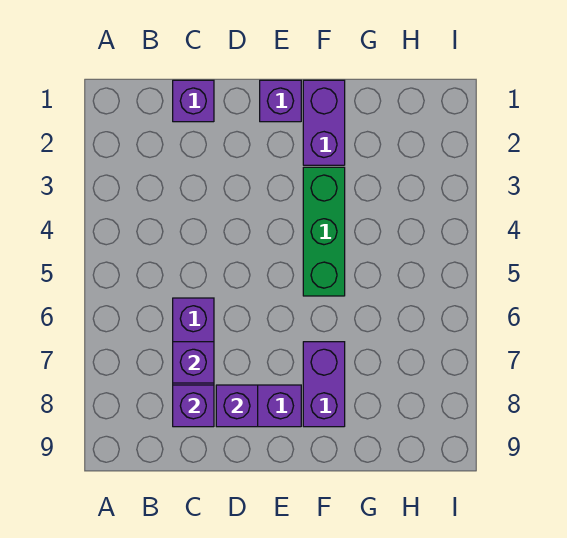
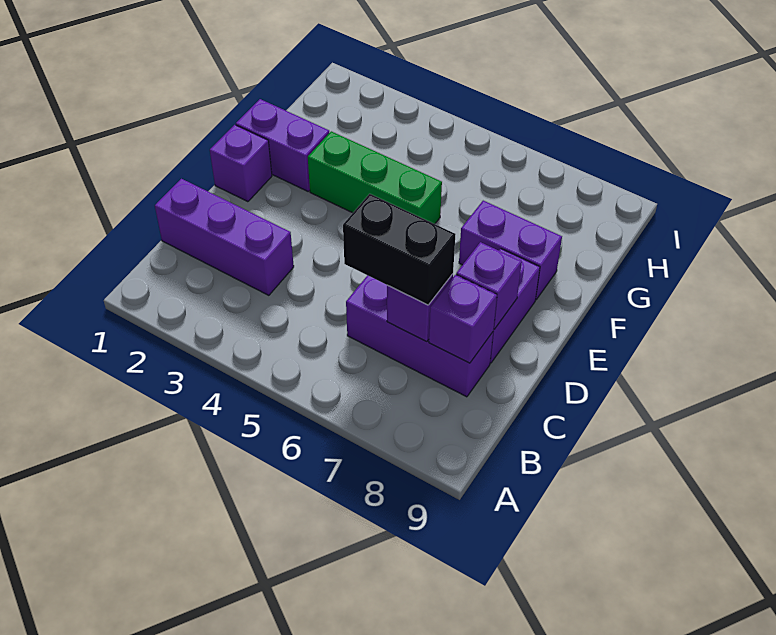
purple 1x1 brick [173,80,214,122] -> purple 1x3 brick [155,179,294,295]
none -> black 1x2 brick [343,194,456,305]

